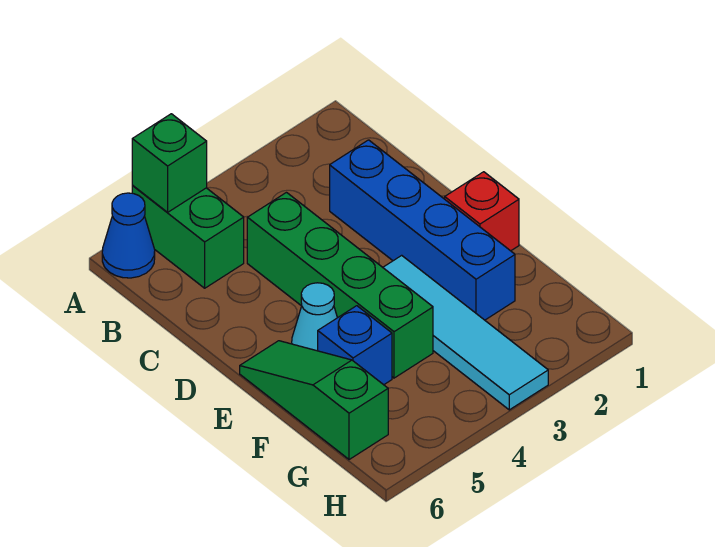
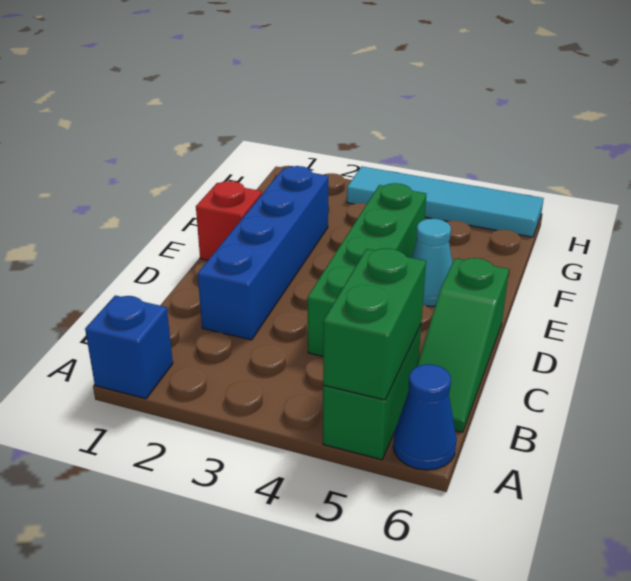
green 1x1 brick [132,114,207,212] -> green 1x2 brick [323,248,426,400]
cyan 1x4 tile [383,255,548,410] -> cyan 1x4 tile turned to [347,166,544,237]
green 1x3 slope [240,341,388,460] -> green 1x3 slope moved to [417,258,509,432]
blue 1x1 brick [318,306,392,385] -> blue 1x1 brick moved to [85,295,173,399]

